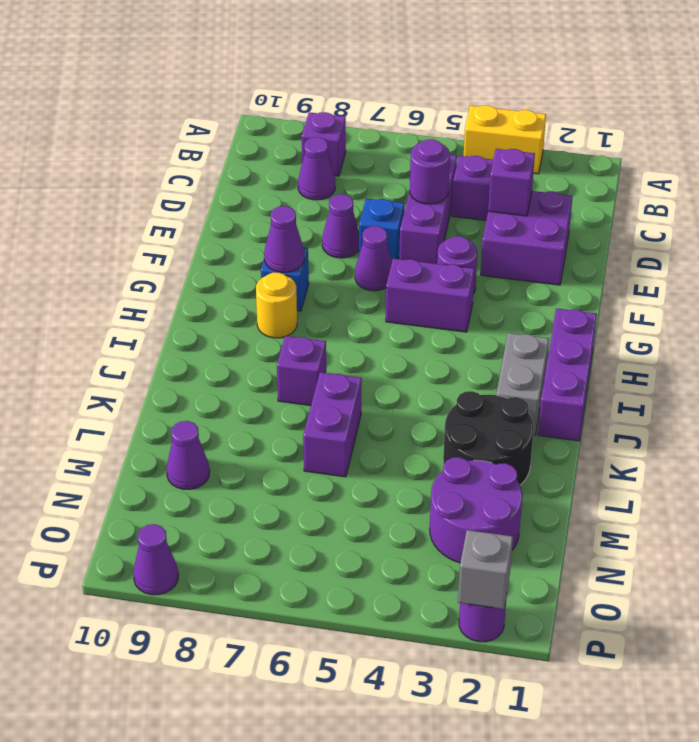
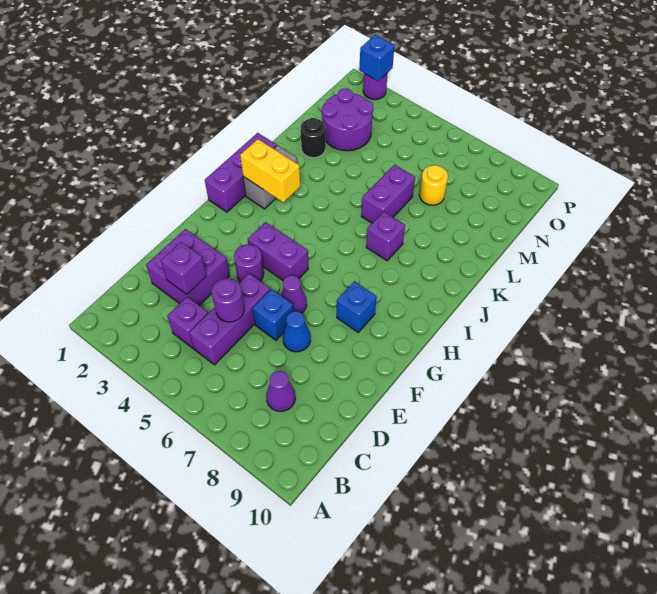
yellow 1x2 brick [464,105,546,174] -> yellow 1x2 brick moved to [240,139,300,202]
purple 1x1 brick [302,112,346,176] -> none
purple 1x1 cone [322,194,359,258] -> blue 1x1 cone [283,311,311,352]
purple 1x1 cone [264,206,304,272] -> none
yellow 1x1 round brick [256,272,297,338] -> yellow 1x1 round brick moved to [419,165,448,205]
black 2x2 round brick [443,391,534,485] -> black 1x1 round brick [301,118,325,158]
purple 1x1 cone [166,421,210,489] -> none
grey 1x1 brick [458,530,513,609] -> blue 1x1 brick [359,35,394,81]
purple 1x1 cone [133,524,178,595] -> none

